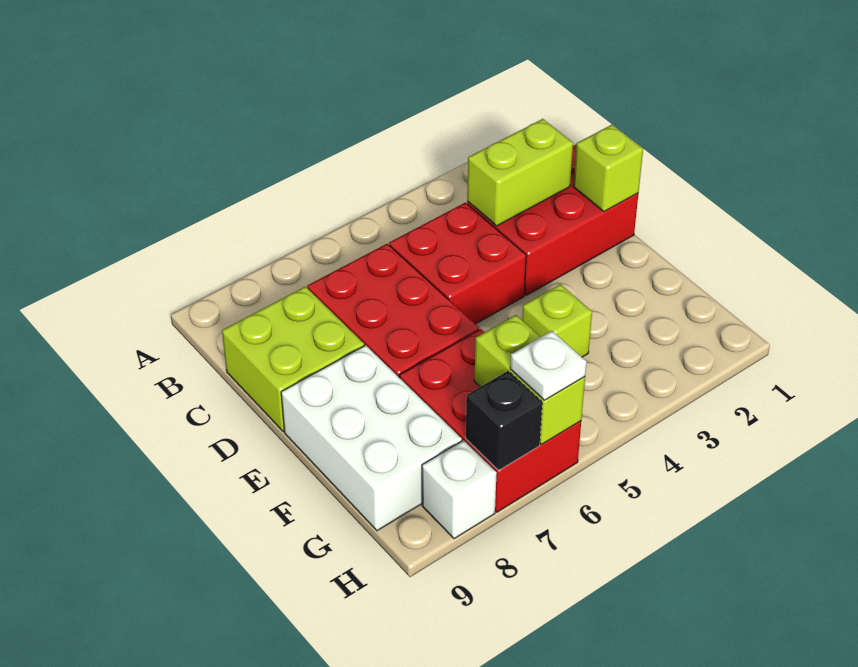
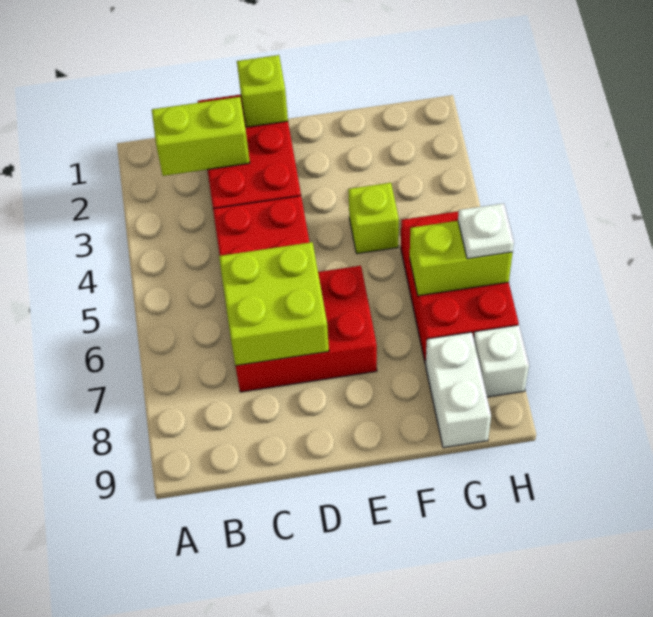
lime 1x2 brick [467,119,573,226] -> lime 1x2 brick turned to [152,97,250,176]
lime 2x2 brick [222,287,364,432] -> lime 2x2 brick moved to [219,242,329,366]
white 2x3 brick [281,345,462,531] -> white 1x2 brick [426,332,491,448]
red 2x3 brick [399,329,581,512] -> red 2x3 brick turned to [401,211,519,364]
black 1x1 brick [466,371,542,470] -> none

